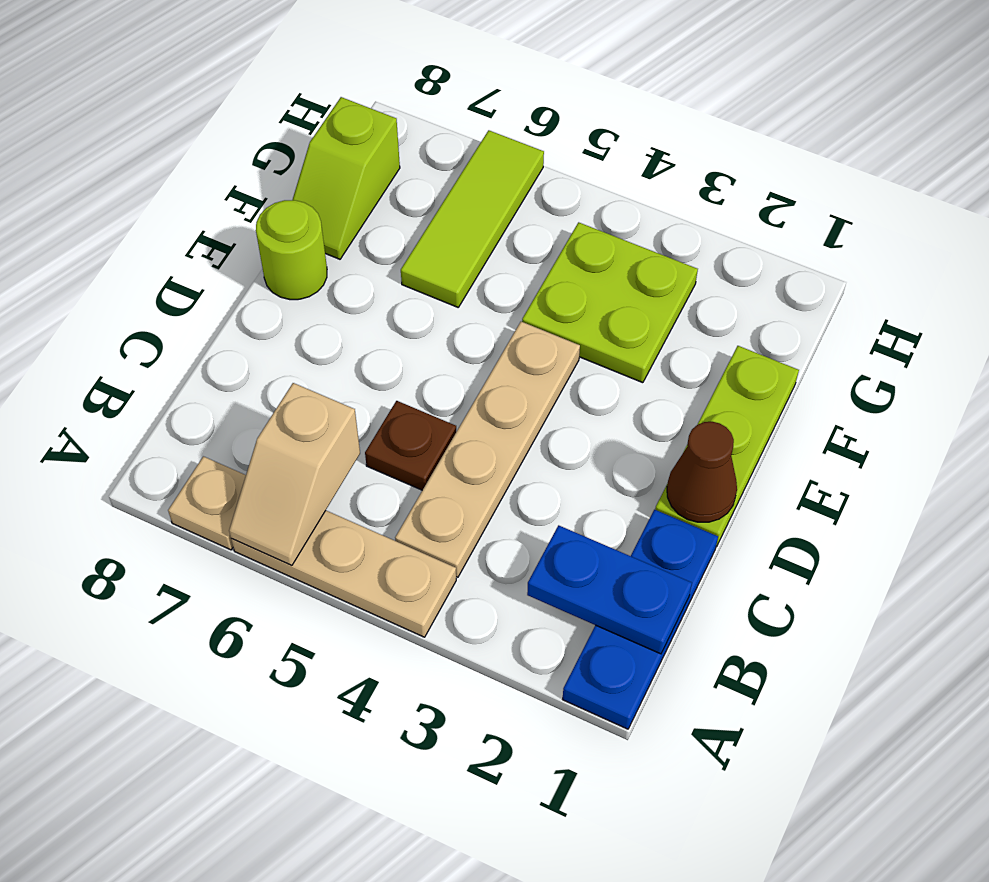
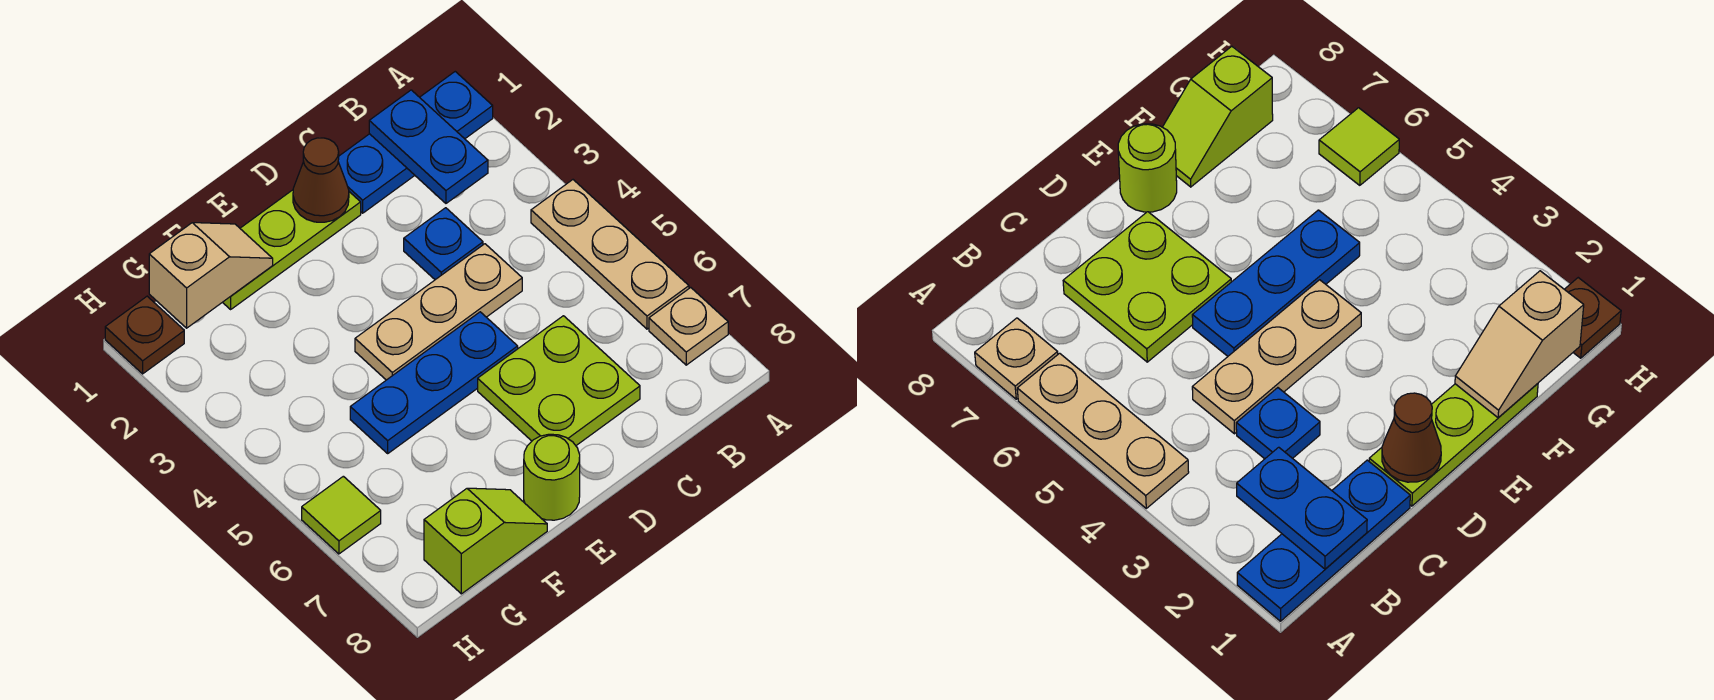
tan 1x2 slope [229,383,360,566] -> tan 1x2 slope moved to [149,223,273,328]
tan 1x4 plate [395,322,580,577] -> tan 1x3 plate [355,244,522,380]
none -> blue 1x1 plate [404,208,483,280]
brown 1x1 plate [365,401,456,490] -> brown 1x1 plate moved to [105,296,184,374]
none -> blue 1x3 plate [350,312,518,453]
lime 2x2 plate [522,222,698,383] -> lime 2x2 plate moved to [478,316,640,445]
lime 1x3 tile [401,130,544,307] -> lime 1x1 tile [302,476,381,554]

